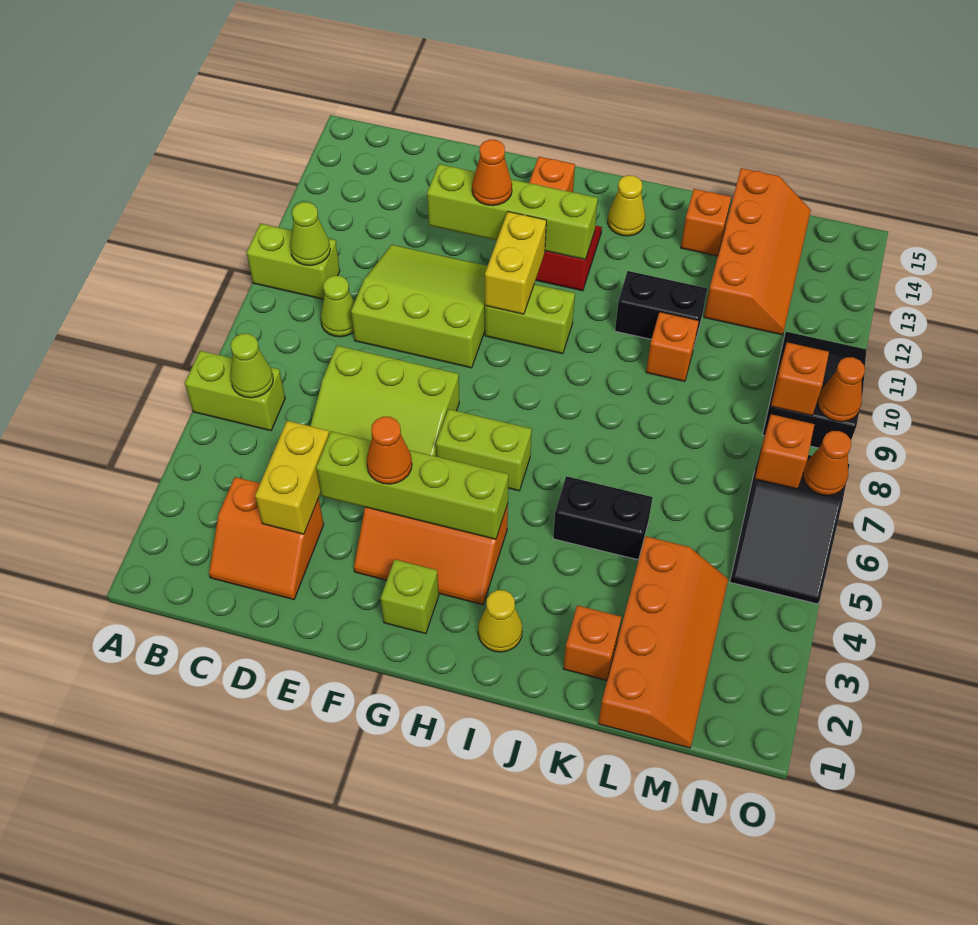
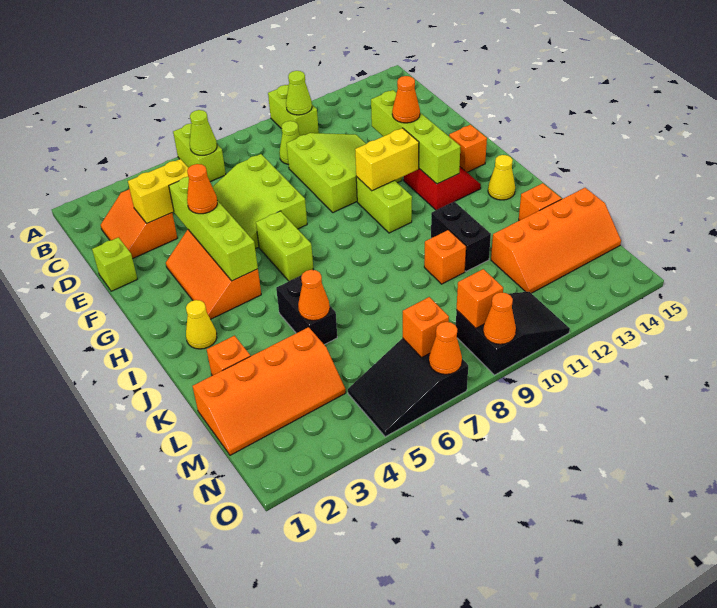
lime 1x1 brick [381,560,439,634] -> lime 1x1 brick moved to [92,237,137,291]
none -> orange 1x1 cone [298,270,330,320]

